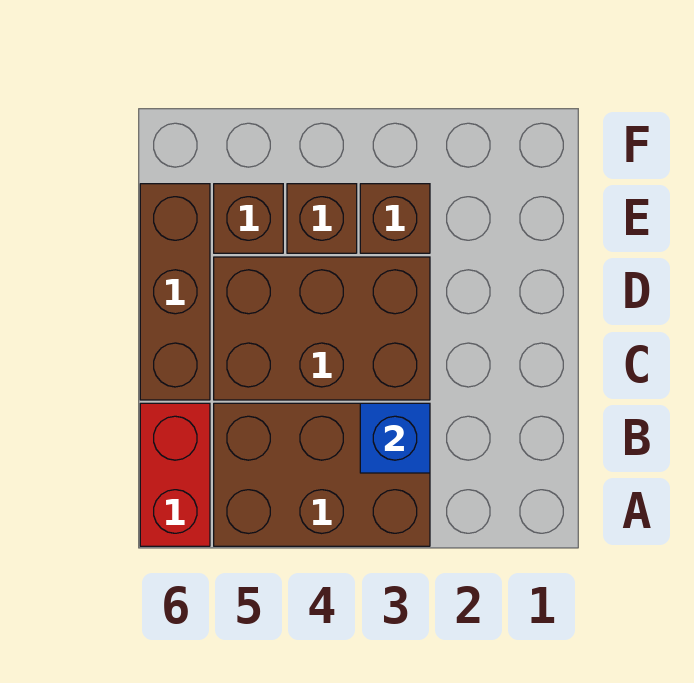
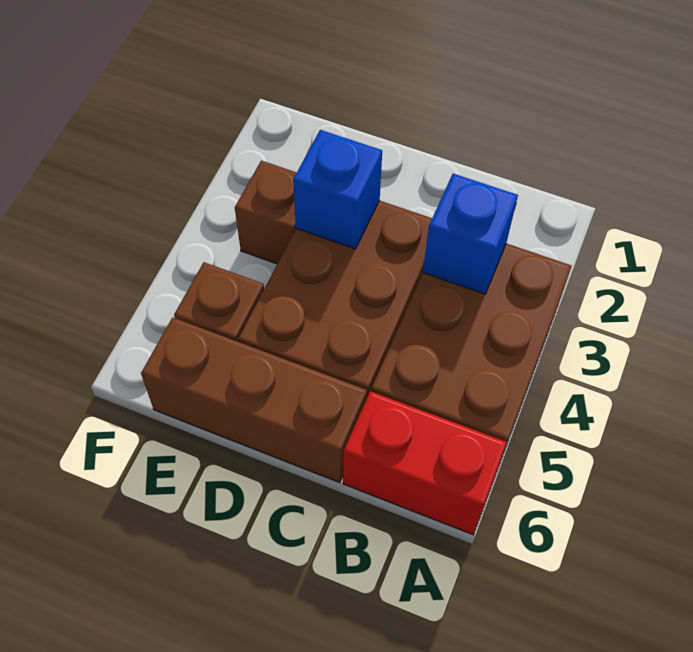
none -> blue 1x1 brick [293,130,382,249]
brown 1x1 brick [287,184,357,253] -> none

